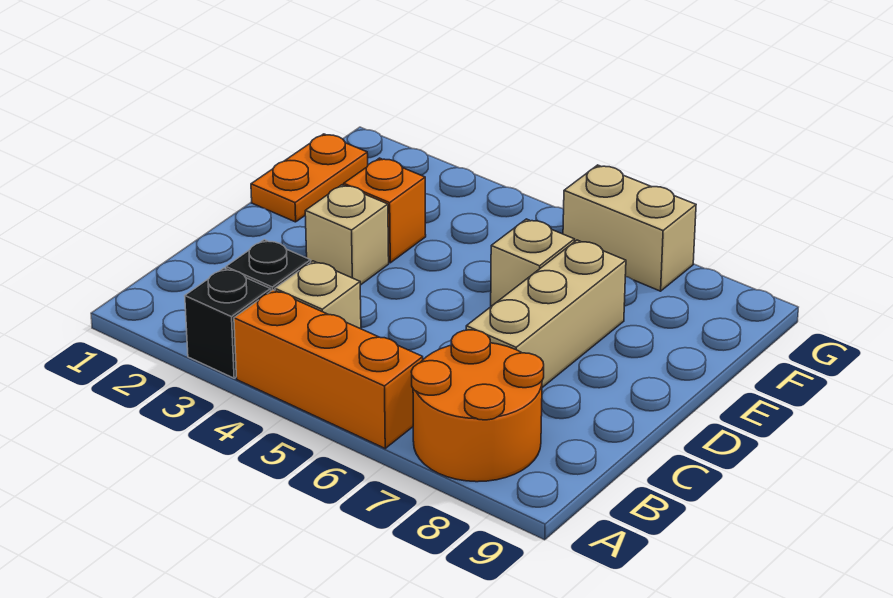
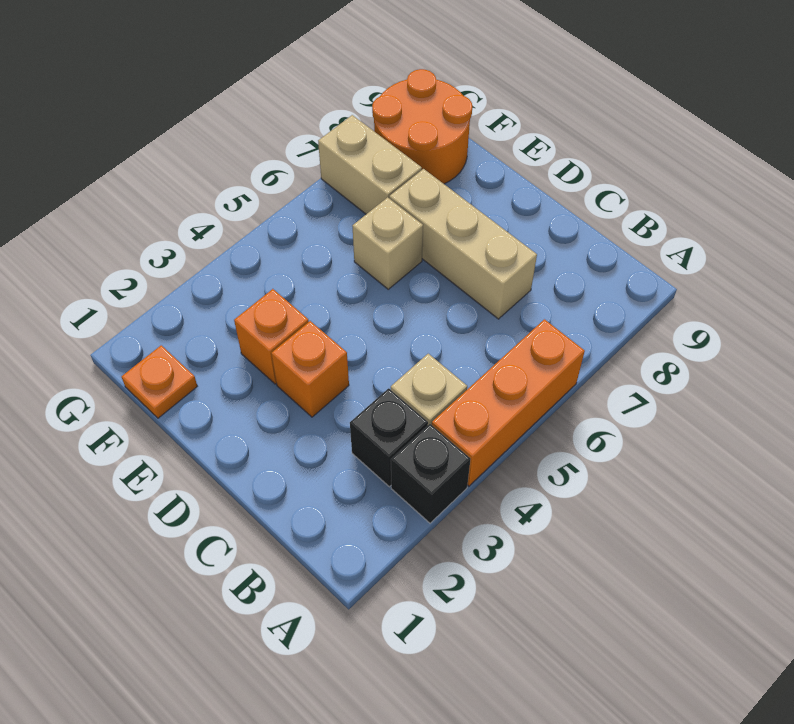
orange 2x2 round brick [411,330,544,482] -> orange 2x2 round brick moved to [372,69,472,184]
tan 1x1 brick [305,185,389,285] -> orange 1x1 brick [271,321,349,417]
orange 1x2 plate [251,134,368,222] -> orange 1x1 plate [121,345,197,418]
tan 1x2 brick [563,165,696,291] -> tan 1x2 brick turned to [318,115,422,214]

